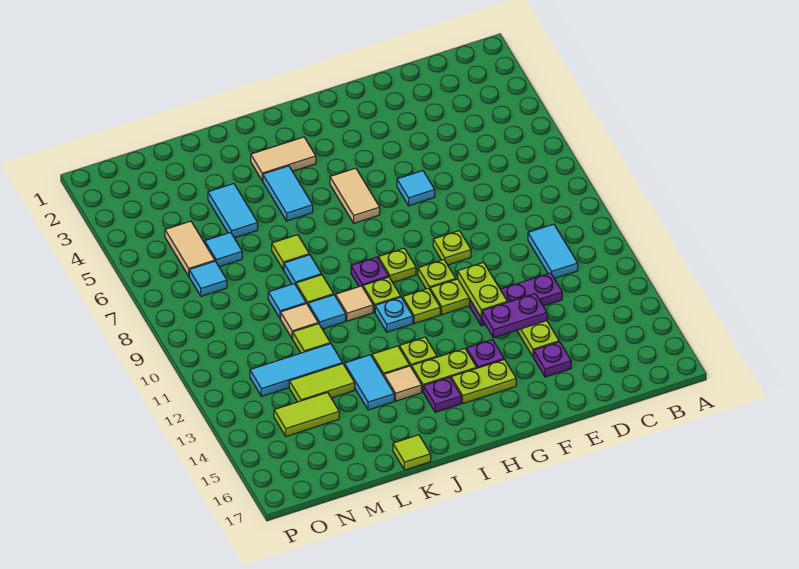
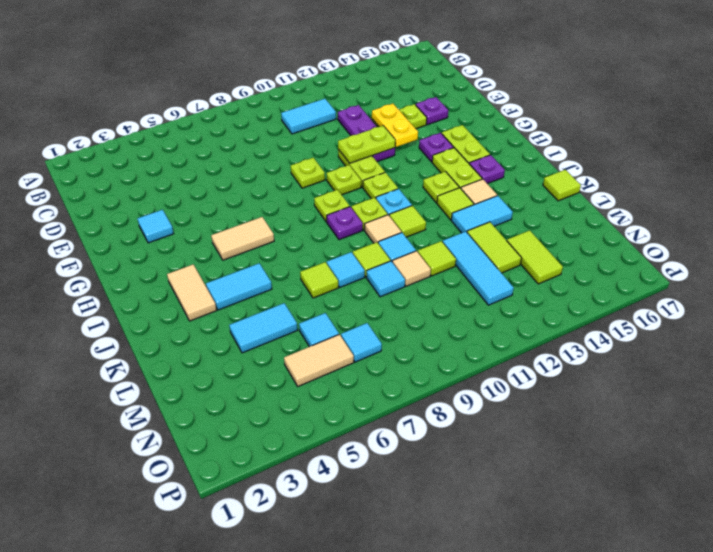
purple 1x2 plate [482,294,547,338] -> yellow 1x2 plate [372,104,418,147]
cyan 1x1 tile [397,171,435,206] -> cyan 1x1 tile moved to [137,210,174,243]
none -> lime 1x1 tile [389,206,426,237]

